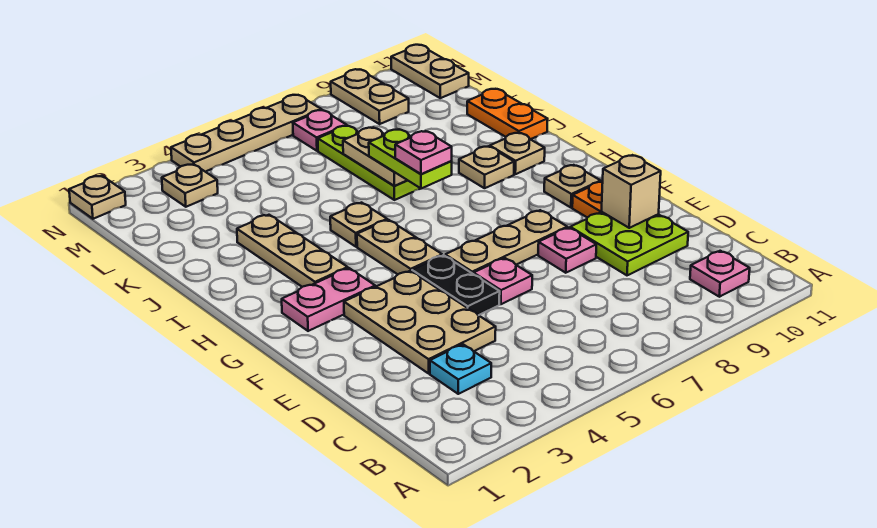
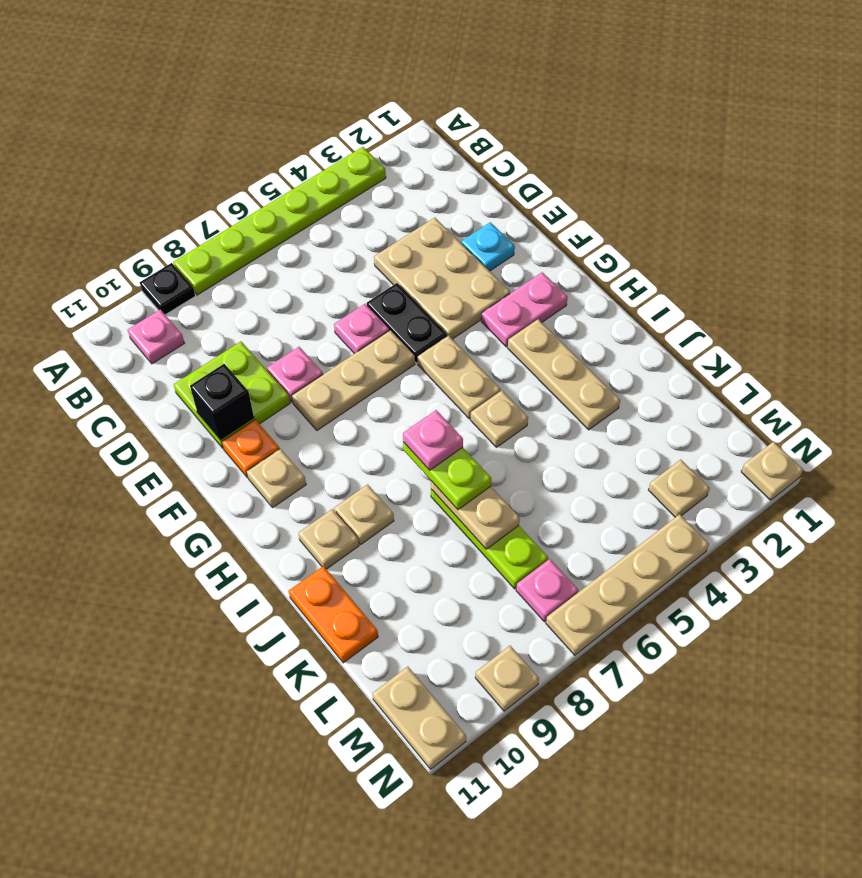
none -> lime 1x6 plate [174,147,386,295]
none -> black 1x1 plate [140,263,195,315]
cyan 1x1 plate [430,344,491,394] -> cyan 1x1 plate moved to [461,222,515,271]
tan 1x1 brick [601,155,661,228] -> black 1x1 brick [190,364,254,440]
tan 1x2 plate [331,69,409,124] -> tan 1x1 plate [475,646,539,711]

